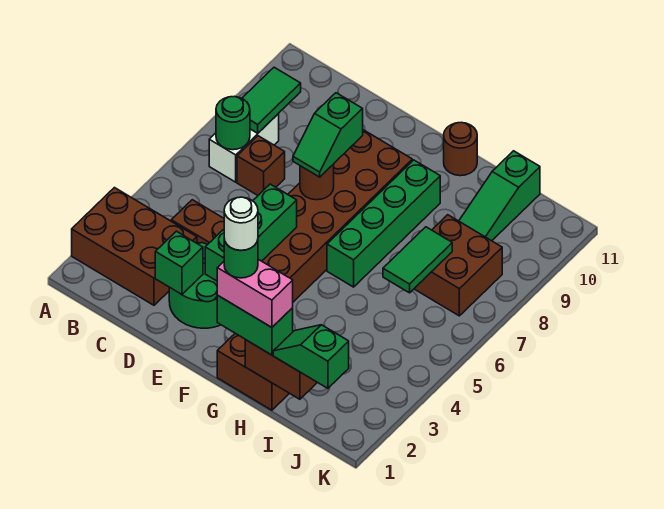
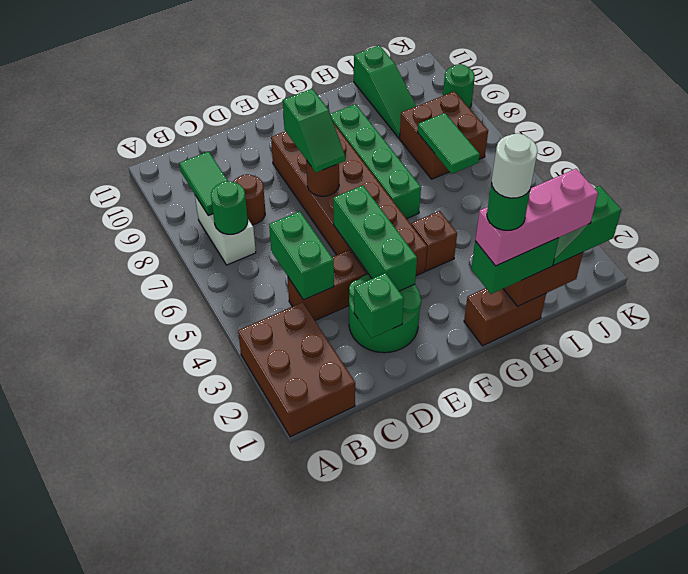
brown 2x3 brick [72,188,197,305] -> brown 2x3 brick turned to [238,302,355,437]
none -> green 1x2 brick [269,211,334,300]
brown 1x1 brick [237,136,285,195] -> brown 1x1 brick moved to [411,211,457,271]
pink 1x2 brick [217,259,293,327] -> pink 1x3 brick [475,169,598,266]
brown 1x1 round brick [444,122,477,176] -> brown 1x1 round brick moved to [233,174,265,225]
none -> green 1x1 round brick [443,64,475,108]

